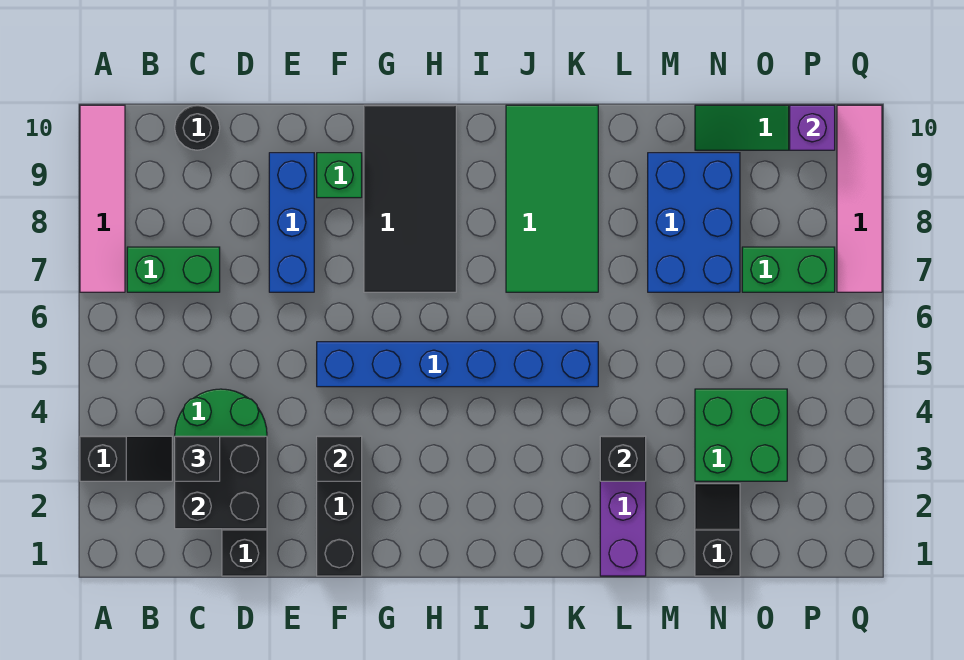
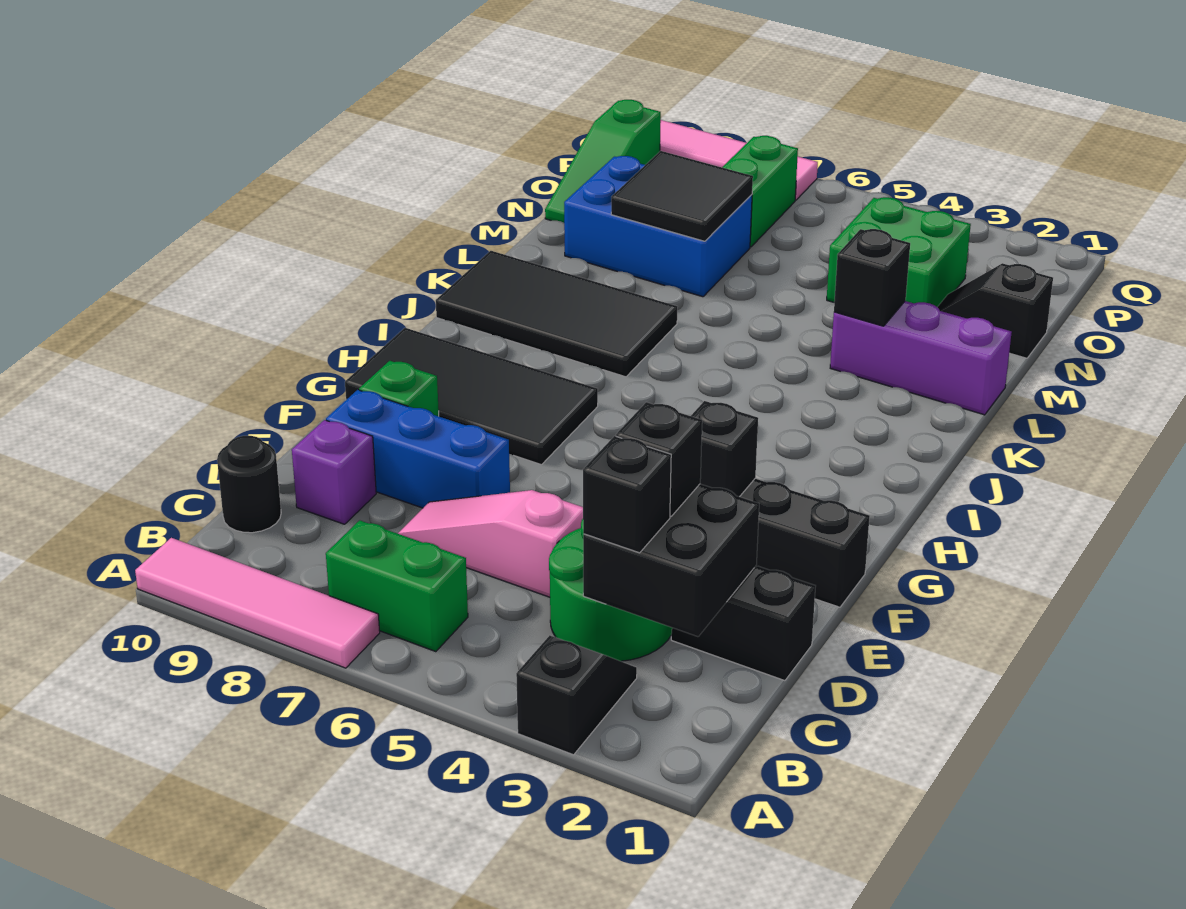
green 1x2 brick [127,247,220,292] -> green 1x2 brick turned to [326,520,468,652]
none -> black 1x1 brick [616,402,702,516]
none -> pink 1x3 slope [398,490,583,597]
blue 1x6 brick [317,342,598,387] -> none
green 2x4 tile [506,105,598,292] -> black 2x4 tile [436,251,677,377]
none -> black 2x2 tile [611,151,753,241]
purple 1x1 brick [790,105,835,150] -> purple 1x1 brick moved to [292,420,376,524]

